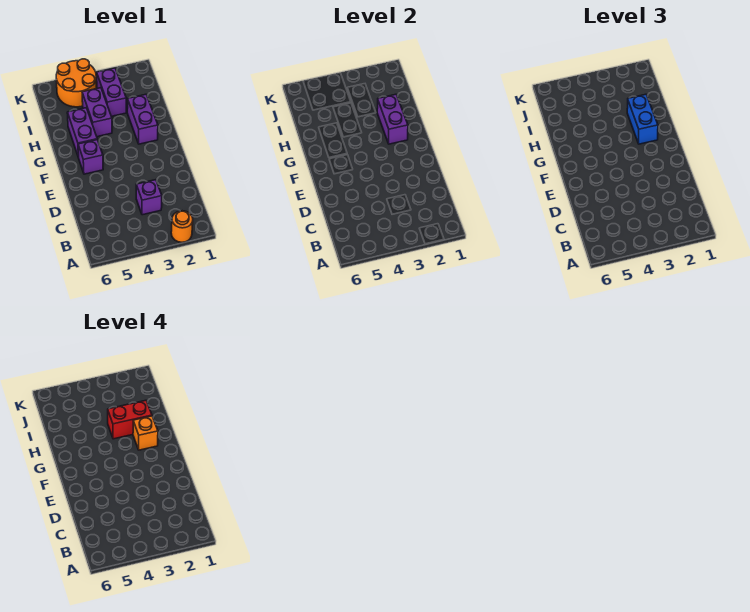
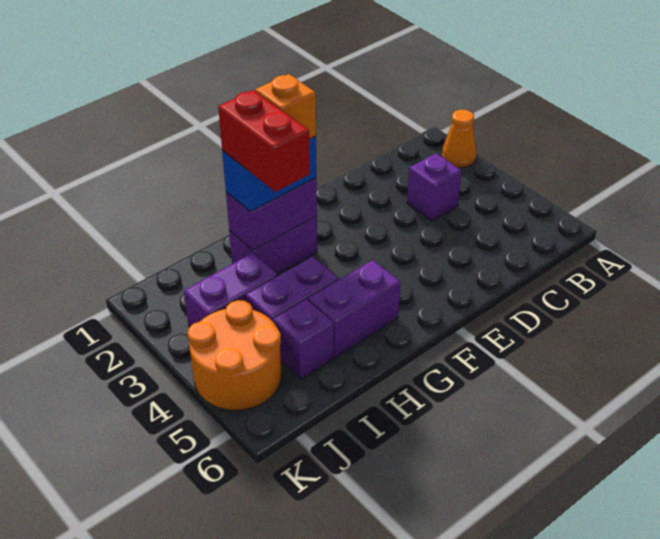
orange 1x1 round brick [171,211,193,242] -> orange 1x1 cone [442,110,476,168]
purple 1x1 brick [78,140,103,174] -> purple 1x1 brick moved to [273,299,334,379]

